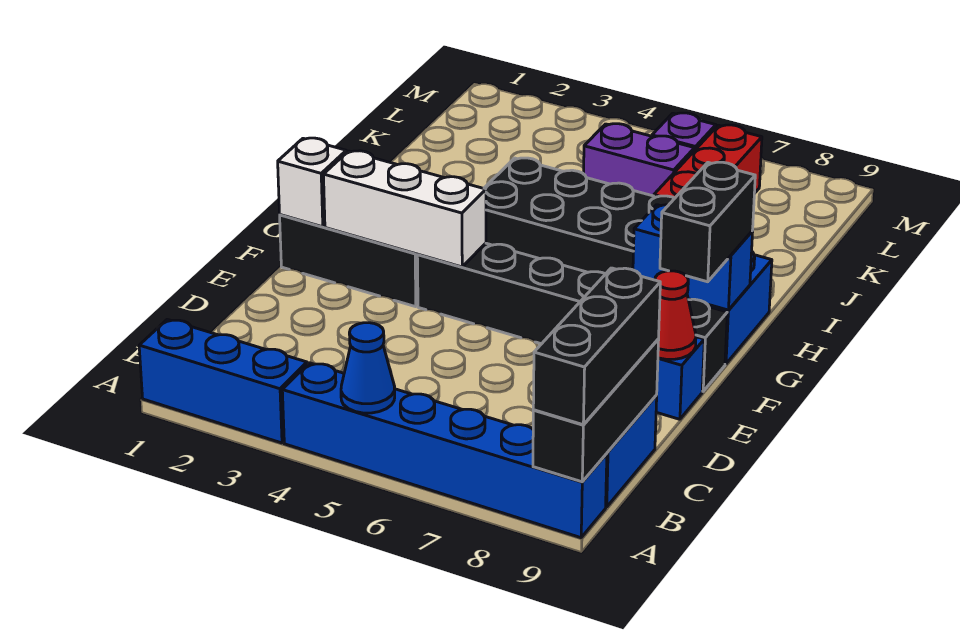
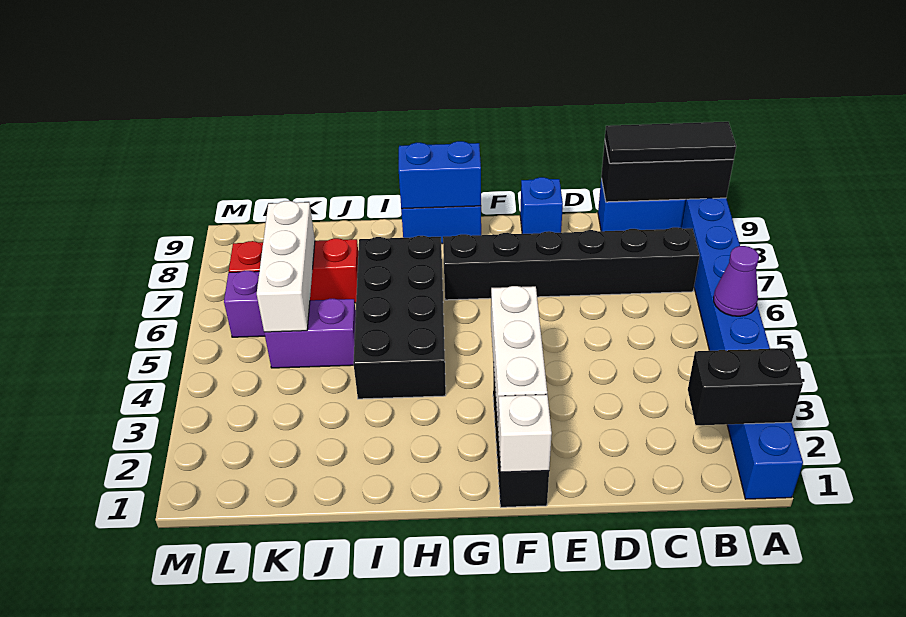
blue 1x1 cone [341,323,395,413] -> purple 1x1 cone [714,246,759,316]
black 1x3 brick [533,268,660,425] -> black 1x3 tile [605,122,736,163]
red 1x1 cone [655,271,696,359] -> none
black 1x6 brick [417,243,727,391] -> black 1x6 brick turned to [443,227,700,300]
black 1x2 brick [660,162,755,282] -> black 1x2 brick moved to [688,348,803,425]
blue 1x2 brick [633,205,753,310] -> blue 1x2 brick turned to [399,141,481,209]
purple 1x2 brick [584,124,695,196] -> purple 1x2 brick turned to [264,299,356,368]
none -> white 1x3 brick [257,201,315,332]

